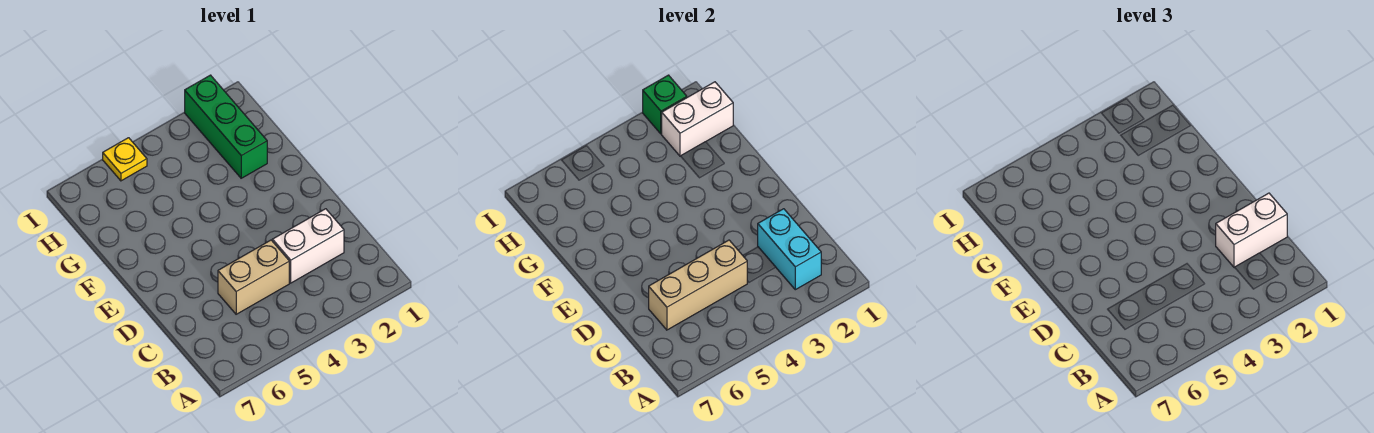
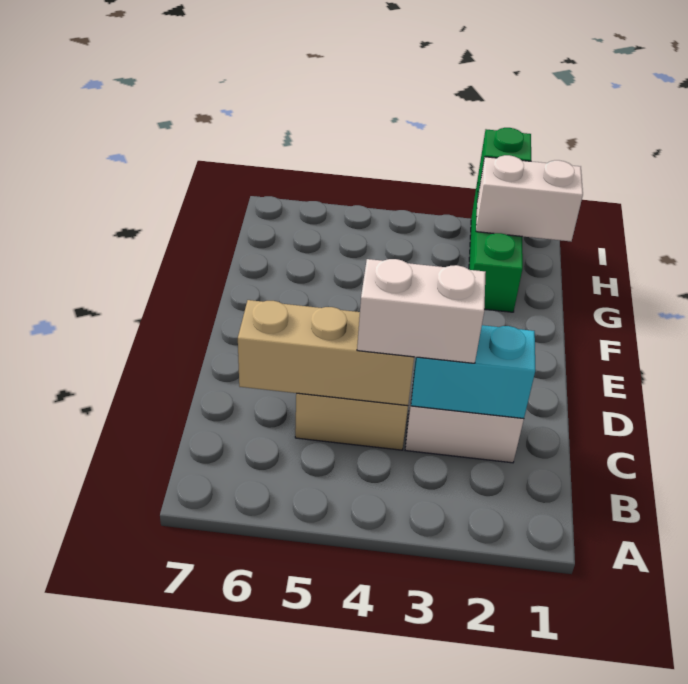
cyan 1x2 brick [758,209,821,290] -> cyan 1x2 brick turned to [411,325,535,419]
white 1x2 brick [1216,193,1287,267] -> white 1x2 brick moved to [357,259,486,363]
yellow 1x1 plate [103,138,147,181] -> none

